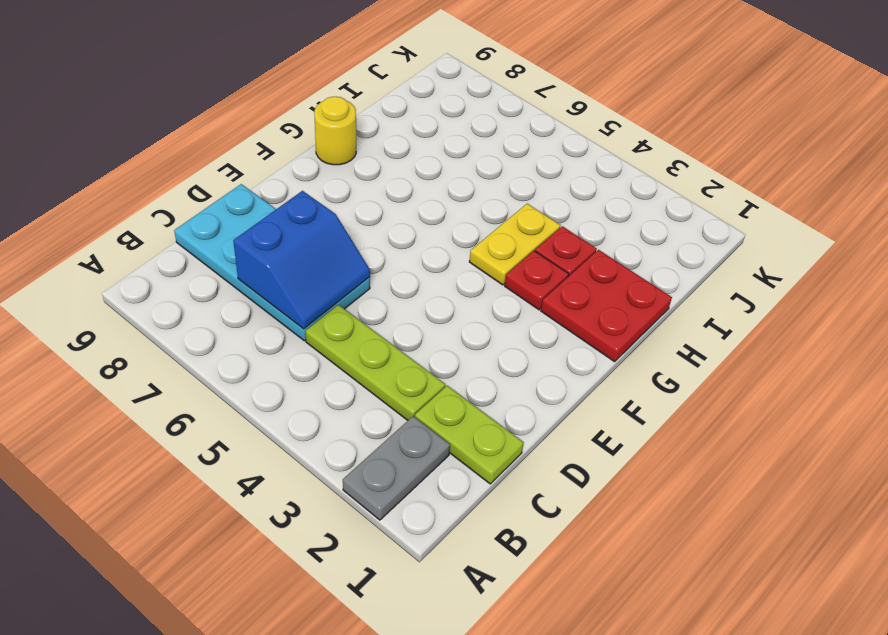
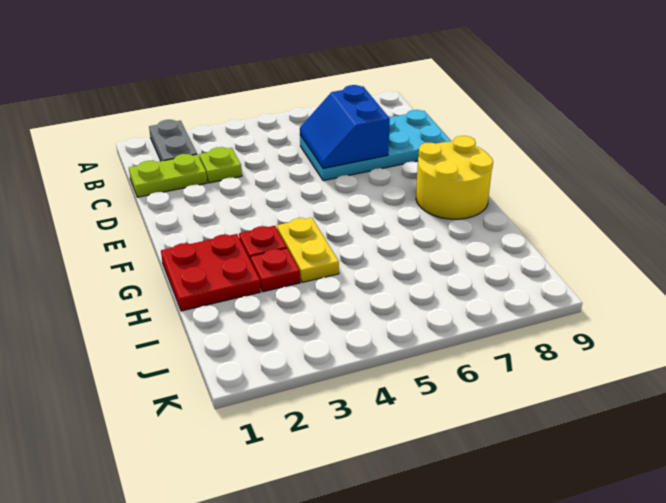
lime 1x3 plate [306,305,445,420] -> lime 1x1 plate [199,147,242,183]
yellow 1x1 round brick [314,96,356,165] -> yellow 2x2 round brick [416,136,493,219]

